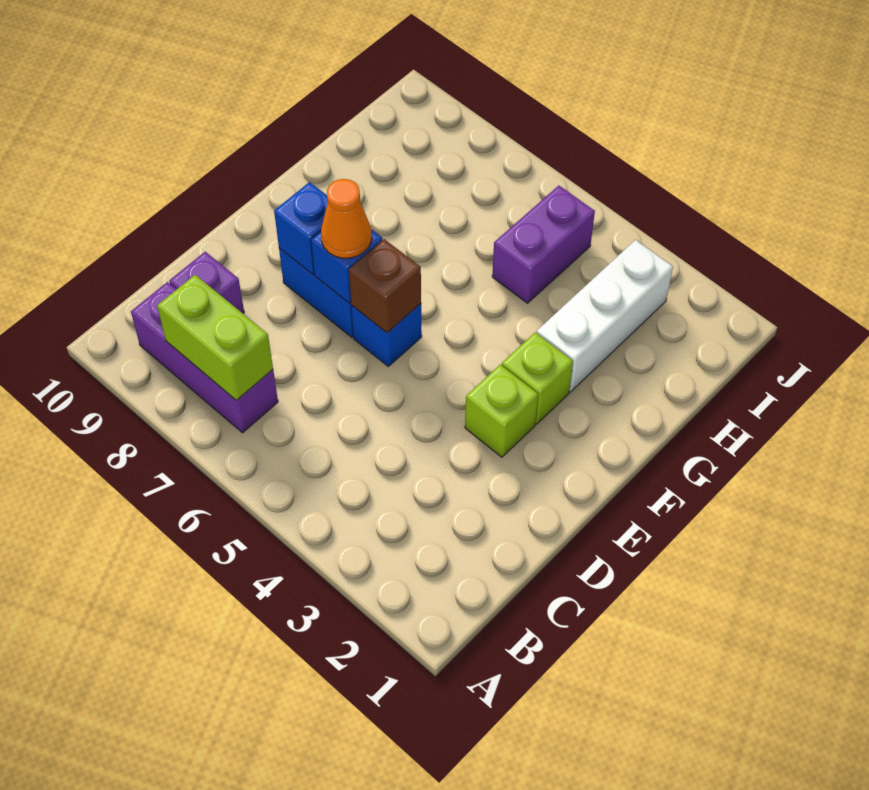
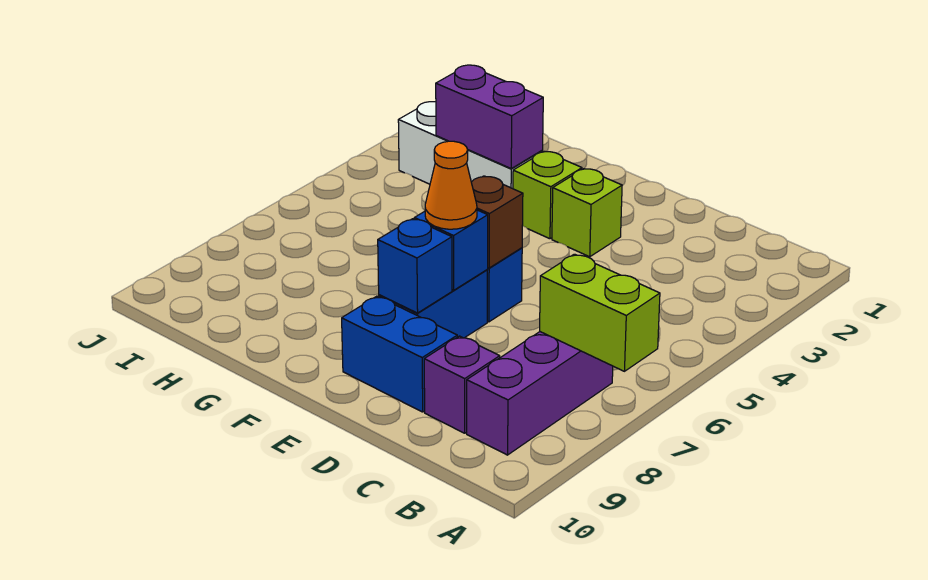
lime 1x2 brick [157,275,273,401] -> lime 1x2 brick turned to [540,254,660,371]
none -> blue 1x2 brick [342,296,457,412]
purple 1x2 brick [492,186,595,303] -> purple 1x2 brick moved to [436,65,543,168]

